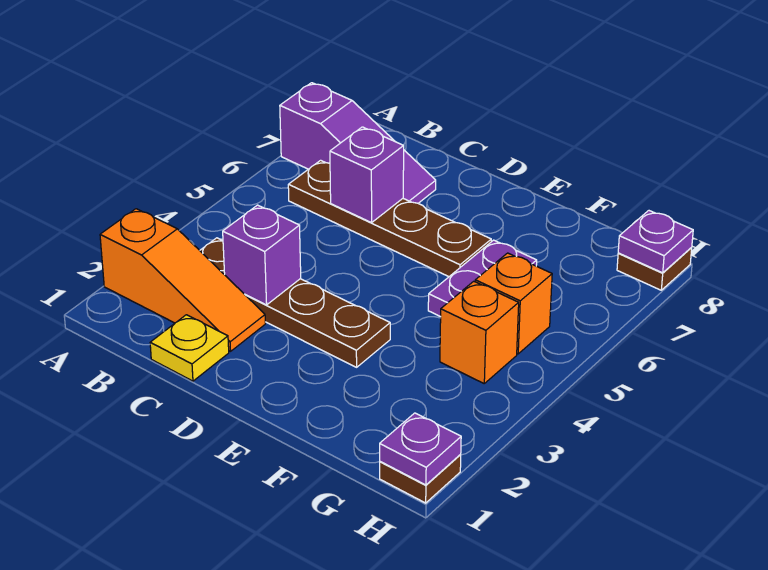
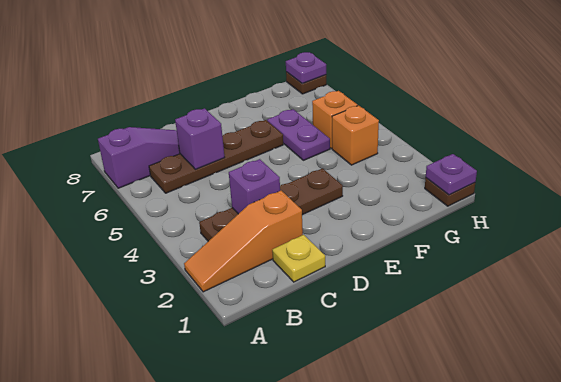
orange 1x3 slope [100,209,265,351] -> orange 1x3 slope turned to [184,191,303,292]

